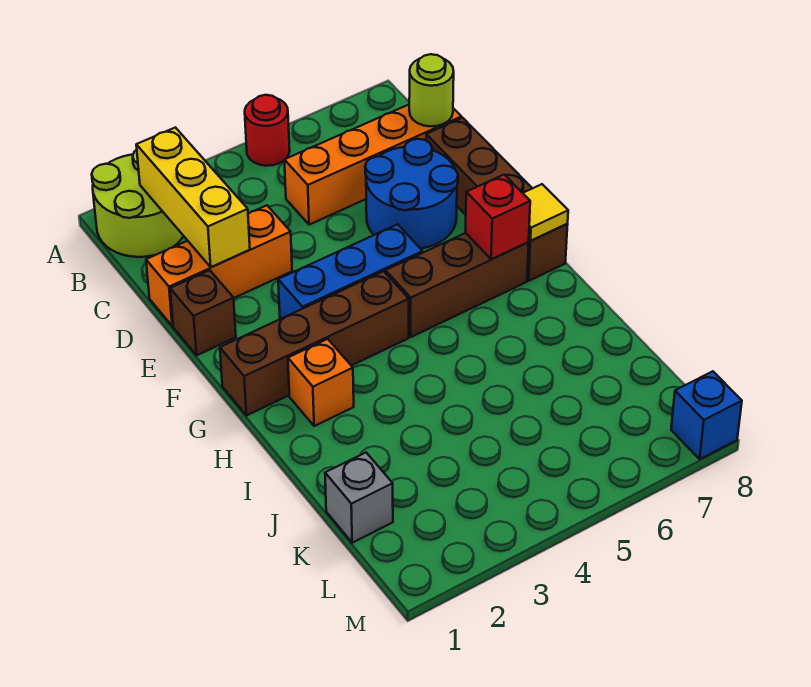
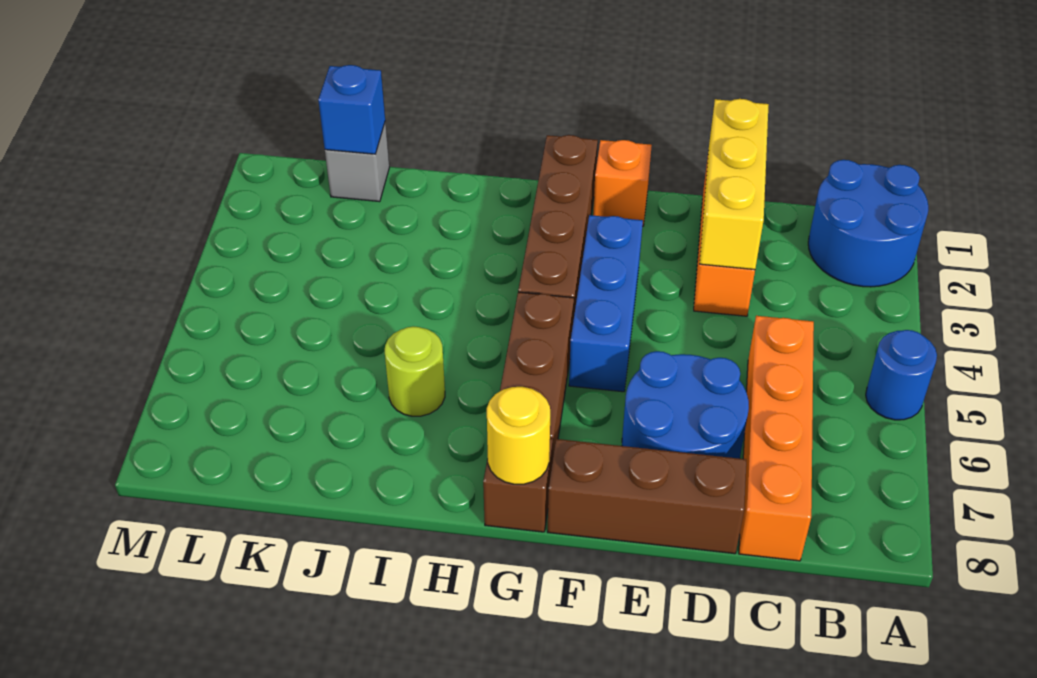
lime 2x2 round brick [92,150,183,257] -> blue 2x2 round brick [808,160,928,287]
red 1x1 round brick [245,95,290,166] -> blue 1x1 round brick [866,330,937,420]
yellow 1x3 brick [136,128,250,267] -> yellow 1x3 brick turned to [700,99,769,270]
lime 1x1 round brick [409,54,454,126] -> lime 1x1 round brick moved to [385,326,445,416]
brown 1x1 brick [170,270,236,355] -> none
red 1x1 brick [465,175,530,259] -> none
yellow 1x1 tile [523,184,568,241] -> yellow 1x1 round brick [487,387,550,484]
orange 1x1 brick [288,339,354,426] -> orange 1x1 brick moved to [593,140,652,226]
blue 1x1 brick [671,371,742,459] -> blue 1x1 brick moved to [318,65,385,154]

